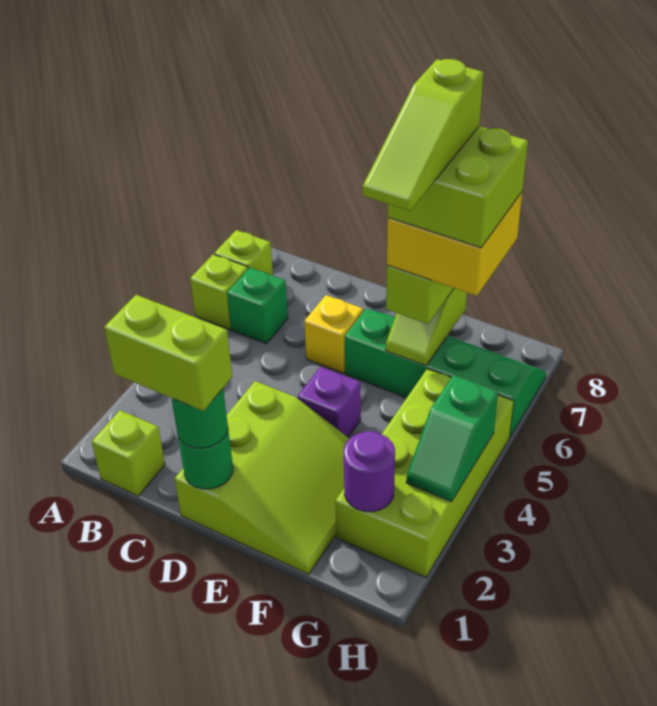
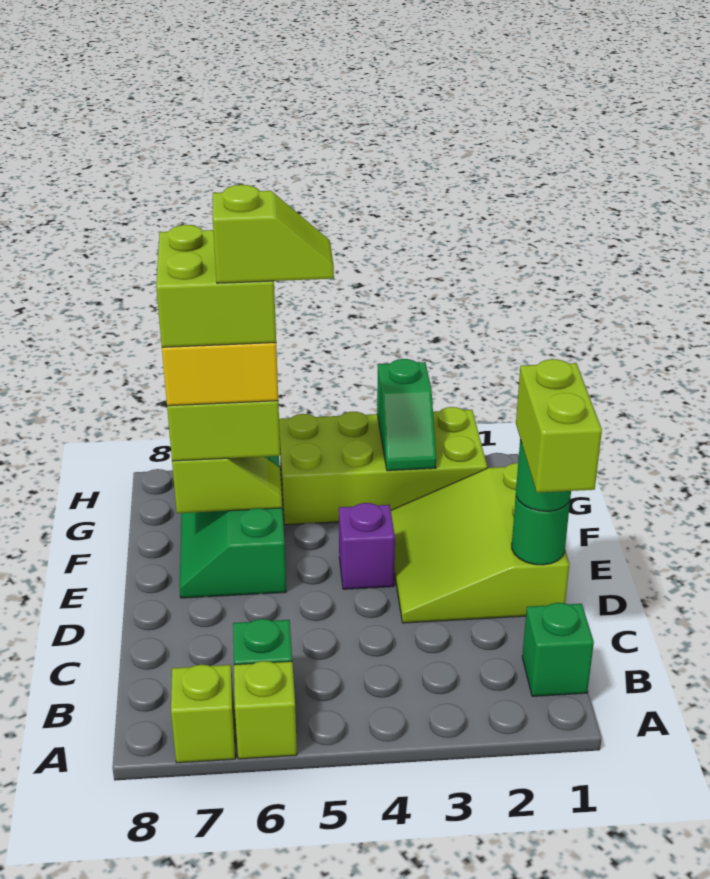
lime 1x1 brick [92,410,165,496] -> green 1x1 brick [522,603,594,696]
lime 3x3 slope [175,381,349,574] -> lime 3x3 slope turned to [391,463,570,623]
yellow 1x1 brick [304,295,363,373] -> none
lime 1x3 slope [363,59,483,211] -> lime 1x2 slope [213,185,334,283]
purple 1x1 round brick [344,431,395,512] -> none
green 1x2 slope [406,375,498,502] -> green 1x2 slope turned to [377,359,436,471]

